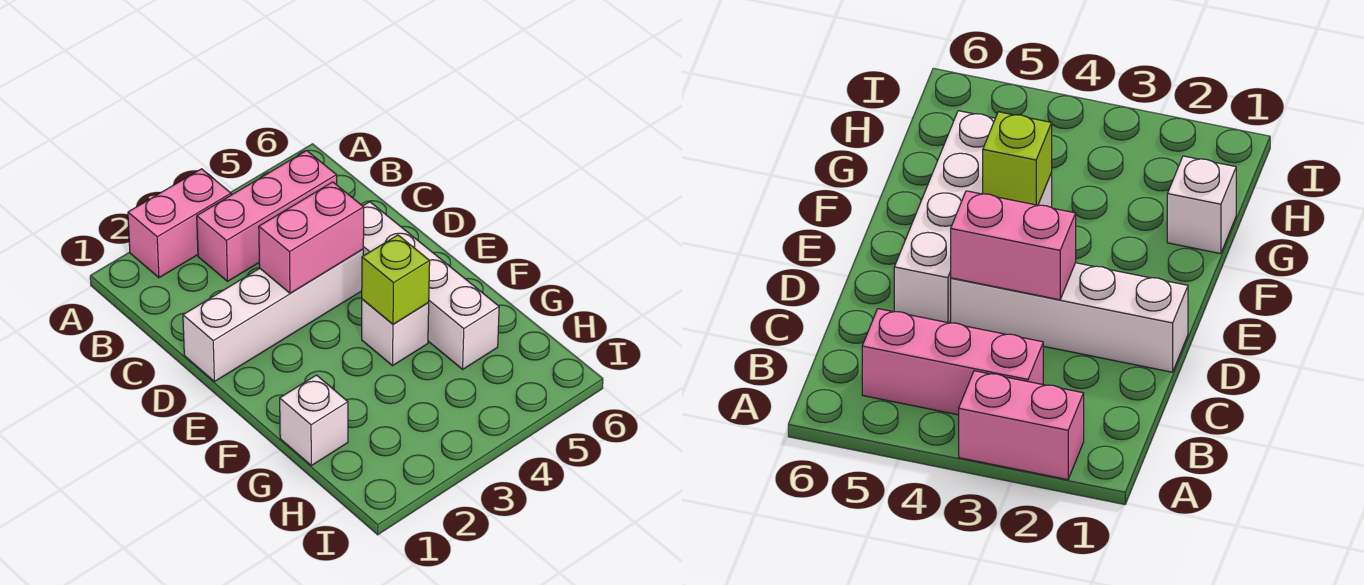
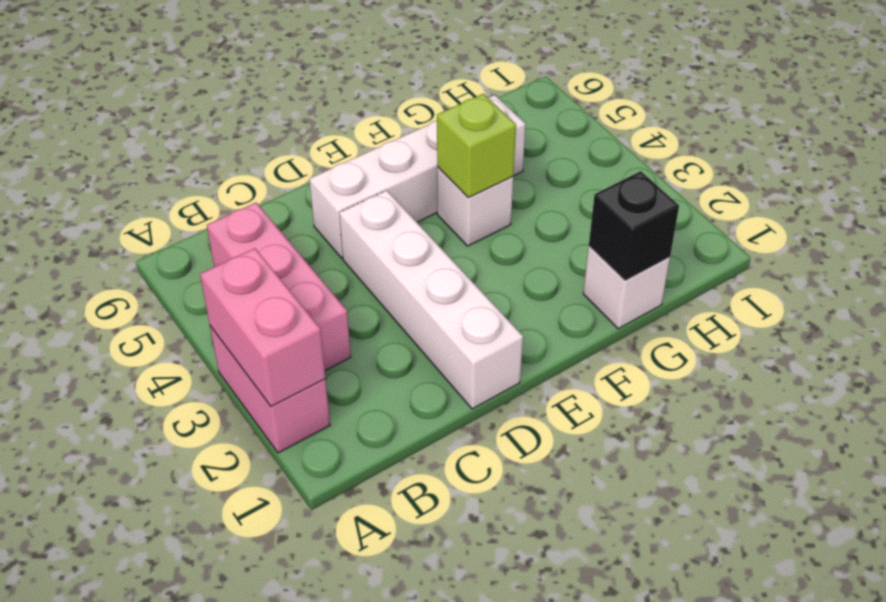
pink 1x2 brick [259,182,364,293] -> pink 1x2 brick moved to [200,248,325,406]
none -> black 1x1 brick [589,171,679,281]

